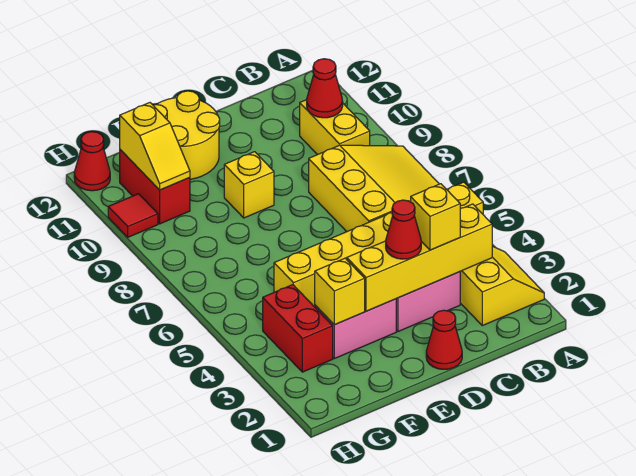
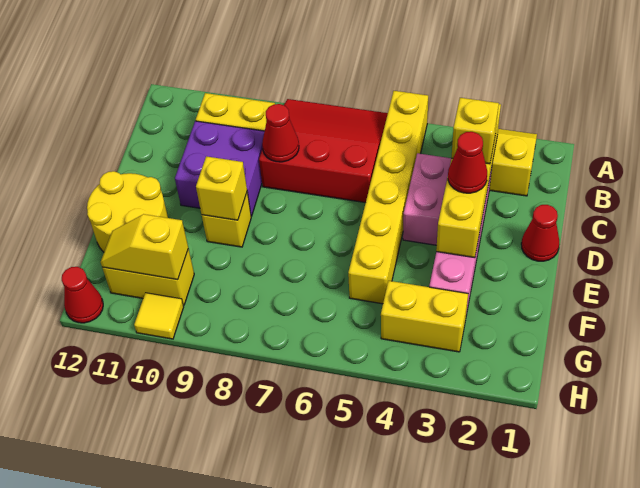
yellow 3x3 slope [309,145,439,232] -> red 3x3 slope [259,99,388,203]
red 1x1 cone [307,59,343,118] -> red 1x1 cone moved to [262,104,299,162]
none -> purple 2x2 brick [175,121,265,216]
yellow 1x1 brick [315,258,365,325] -> yellow 1x1 brick moved to [196,156,247,220]
red 1x2 brick [263,285,333,372] -> yellow 1x2 brick [381,281,468,352]
red 1x2 brick [120,150,190,224] -> yellow 1x2 brick [102,249,194,305]
yellow 1x2 slope [120,103,190,190] -> yellow 1x2 slope turned to [101,214,188,280]
red 1x1 tile [108,194,158,237] -> yellow 1x1 tile [134,293,184,339]

